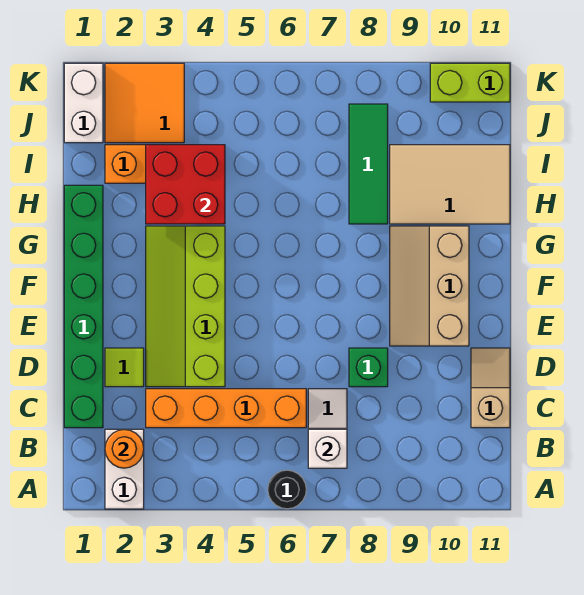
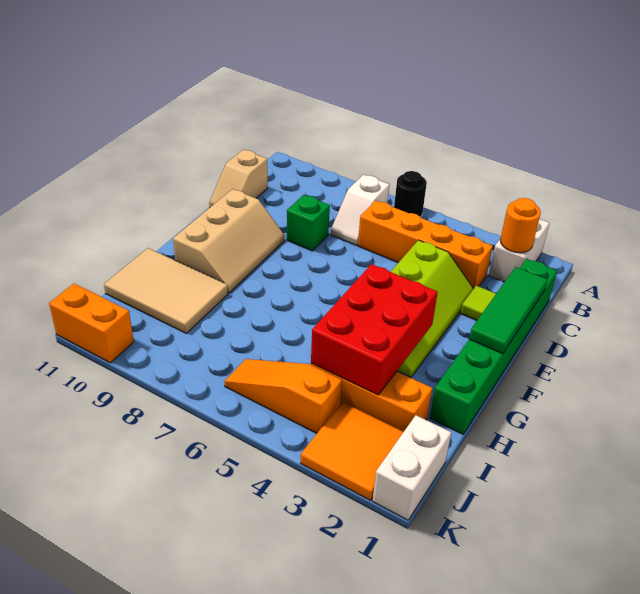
white 1x1 brick [308,429,347,468] -> none
red 2x2 brick [146,145,225,224] -> red 2x3 brick [311,264,438,395]
green 1x3 tile [349,104,388,224] -> green 1x3 tile moved to [469,267,547,354]
none -> orange 1x3 slope [225,359,342,433]
lime 1x2 brick [430,63,510,102] -> orange 1x2 brick [49,284,134,363]

